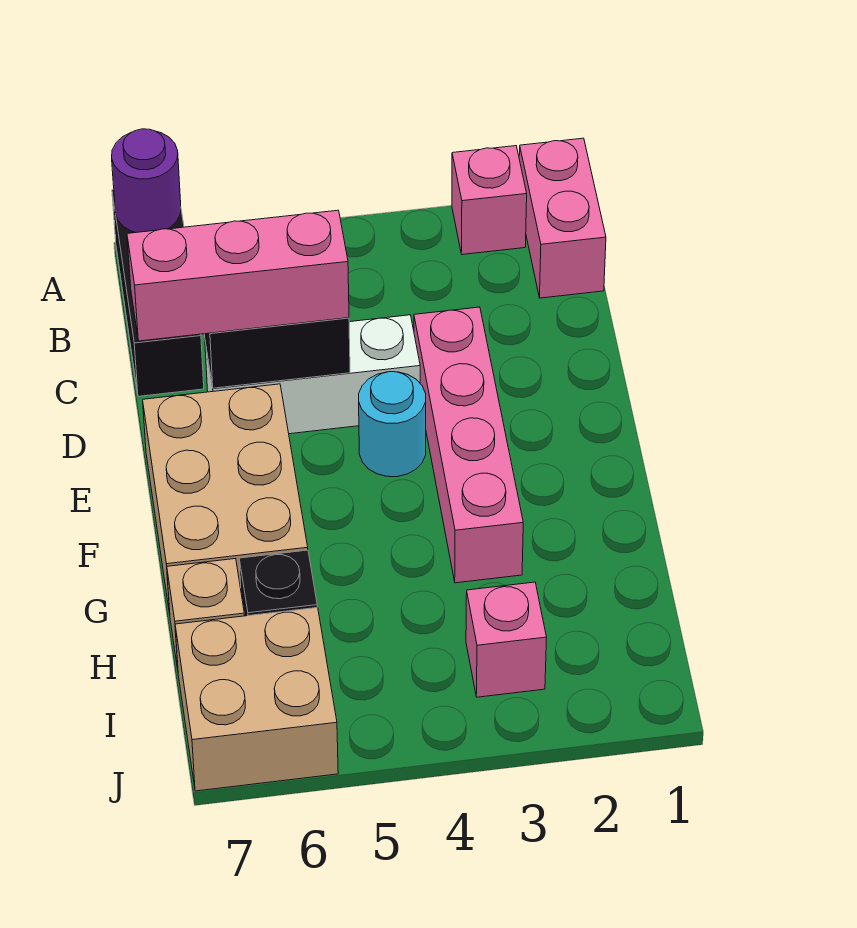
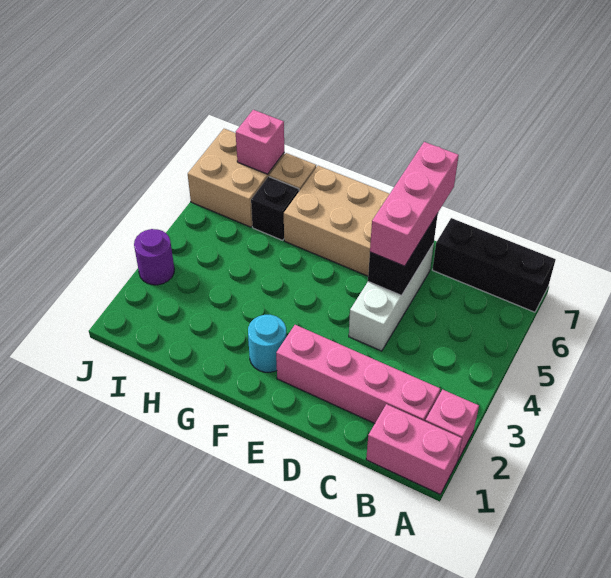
purple 1x1 round brick [112,129,181,233] -> purple 1x1 round brick moved to [134,229,174,285]
pink 1x4 brick [414,307,523,583] -> pink 1x4 brick moved to [276,325,440,423]
cyan 1x1 round brick [359,372,426,477] -> cyan 1x1 round brick moved to [248,315,286,372]
pink 1x1 brick [466,582,547,697] -> pink 1x1 brick moved to [236,110,284,174]

